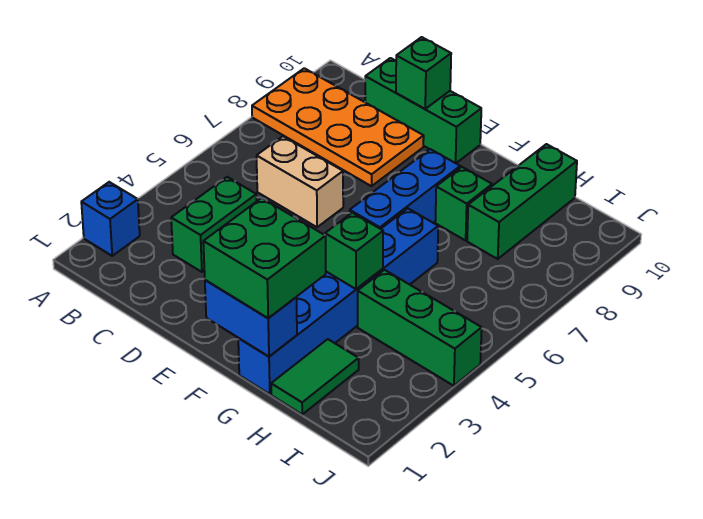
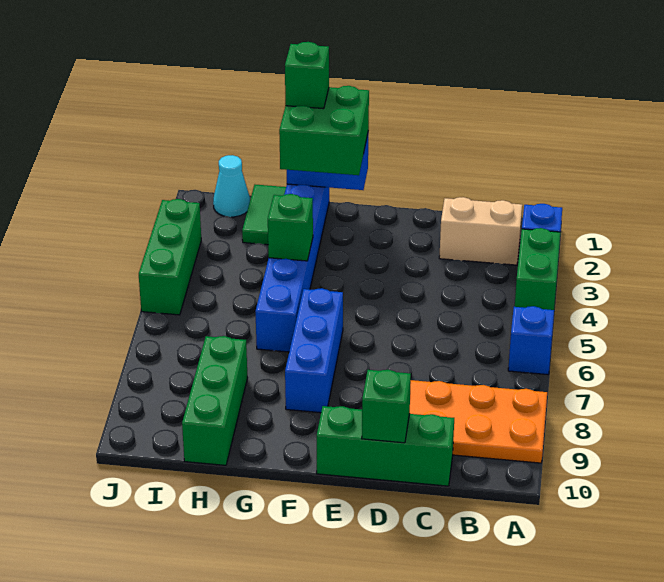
none -> blue 1x1 brick [508,306,554,375]
green 1x2 brick [171,177,257,272] -> green 1x2 brick moved to [515,228,560,310]
tan 1x2 brick [257,136,343,227] -> tan 1x2 brick moved to [439,197,522,265]
green 1x1 brick [435,167,492,240] -> green 1x1 brick moved to [285,42,329,109]
green 1x3 brick [358,270,482,386] -> green 1x3 brick turned to [139,199,201,315]
none -> cyan 1x1 cone [213,155,250,217]

